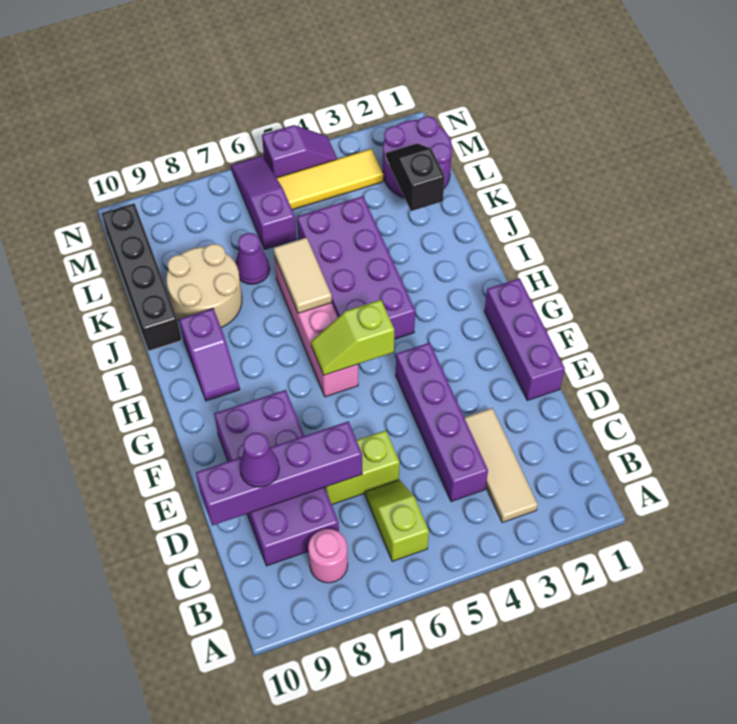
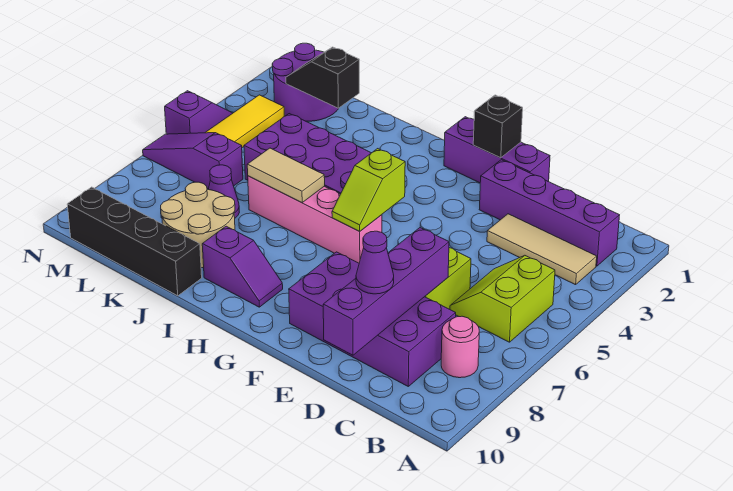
lime 1x2 slope [365,480,429,561] -> lime 2x2 slope [450,256,555,342]
purple 1x4 brick [396,342,488,502] -> purple 1x4 brick moved to [479,160,620,266]
none -> black 1x1 brick [473,95,523,158]

